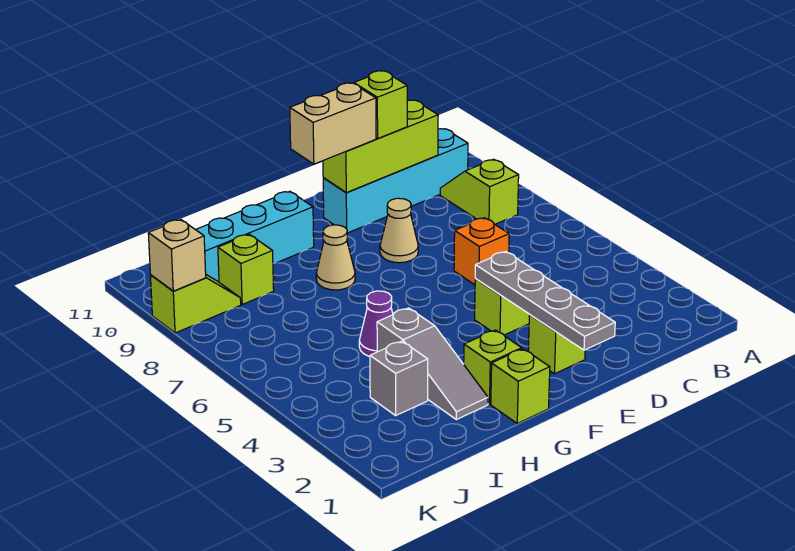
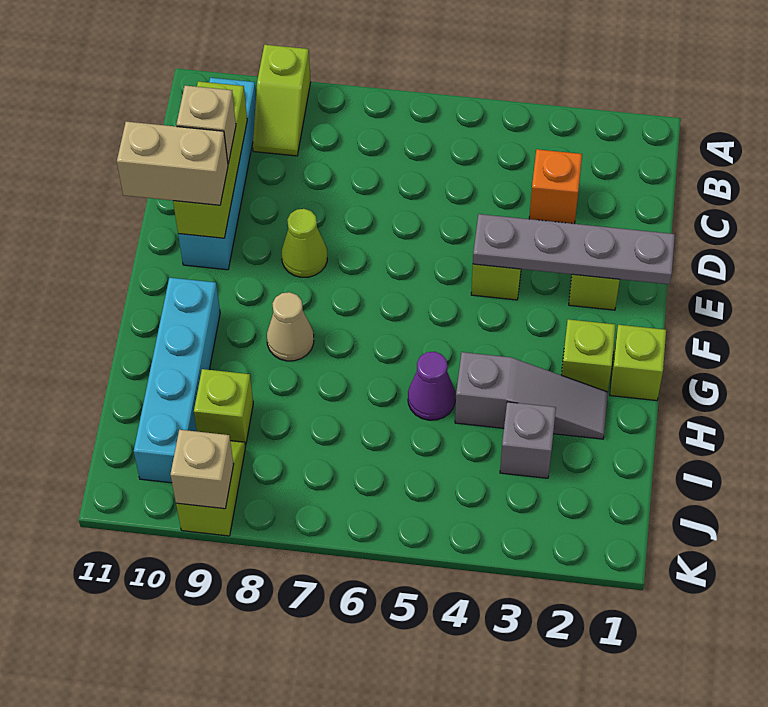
lime 1x2 slope [440,159,519,224] -> lime 1x2 slope turned to [253,45,311,156]
orange 1x1 brick [454,218,509,285] -> orange 1x1 brick moved to [529,149,582,224]
lime 1x1 brick [354,71,407,138] -> tan 1x1 brick [176,86,236,163]
tan 1x1 cone [380,198,418,263] -> lime 1x1 cone [282,209,327,277]
tan 1x2 brick [290,83,376,164] -> tan 1x2 brick turned to [117,121,228,205]

